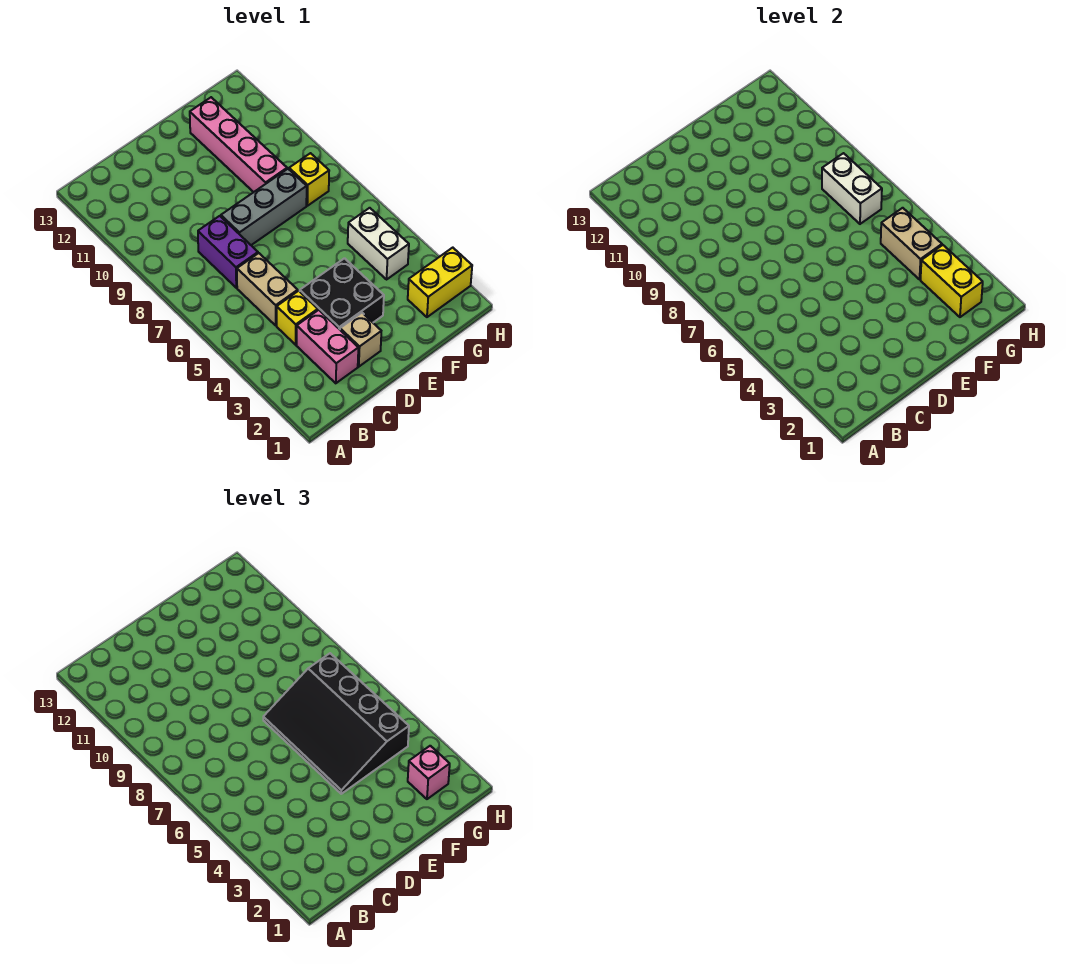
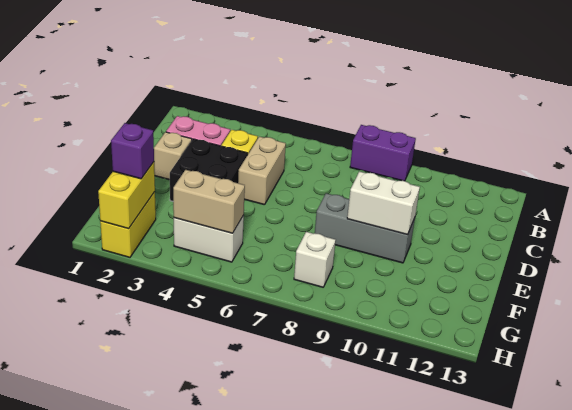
tan 1x2 brick [237,253,298,325] -> tan 1x2 brick turned to [238,136,286,205]
purple 1x2 brick [198,216,258,288] -> purple 1x2 brick moved to [350,125,416,181]
grey 1x3 brick [221,169,307,245] -> grey 1x3 brick turned to [315,193,415,263]
black 3x4 slope [263,653,409,794] -> none
pink 1x4 brick [190,97,287,192] -> none
yellow 1x2 brick [921,245,983,317] -> yellow 1x2 brick turned to [98,162,155,229]
pink 1x1 brick [408,746,450,799] -> purple 1x1 brick [111,123,154,179]
white 1x2 brick [822,153,882,224] -> white 1x2 brick moved to [347,171,420,235]
yellow 1x1 brick [289,153,329,206] -> white 1x1 brick [294,232,336,287]

